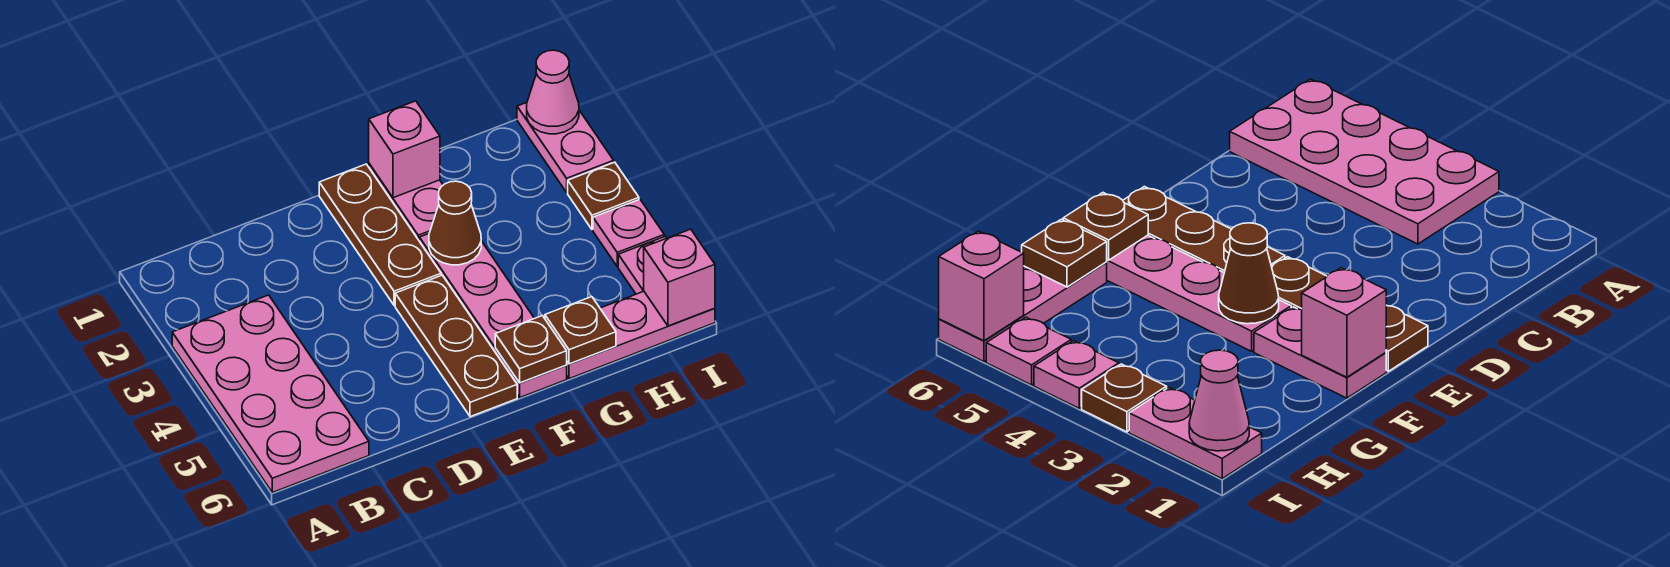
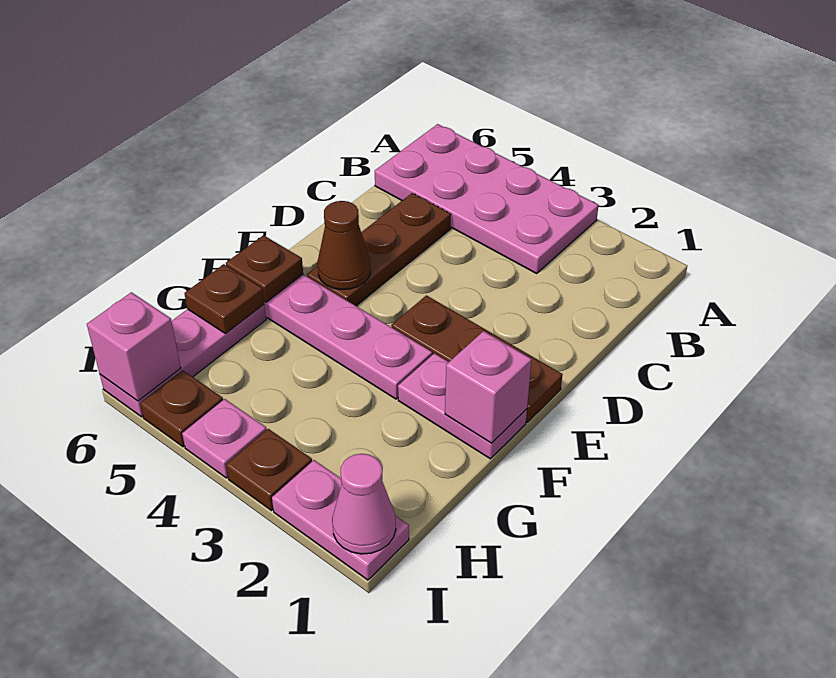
brown 1x3 plate [395,275,517,417] -> brown 1x3 plate turned to [307,193,451,306]
brown 1x1 cone [429,181,481,265] -> brown 1x1 cone moved to [318,201,371,290]
pink 1x1 plate [618,236,666,294] -> brown 1x1 plate [140,370,223,447]

